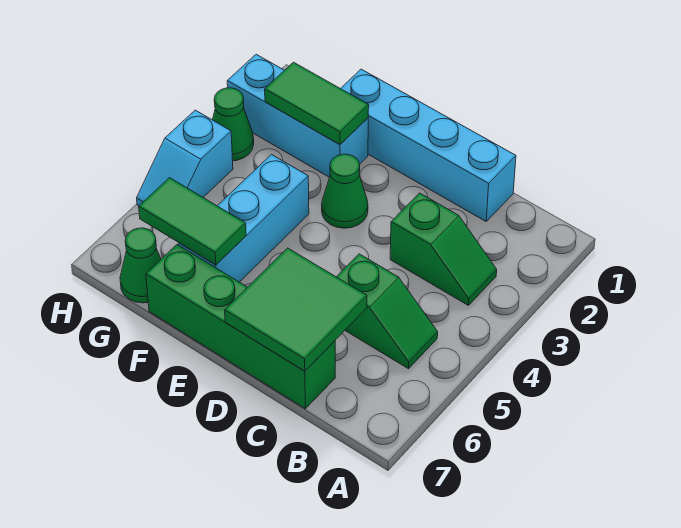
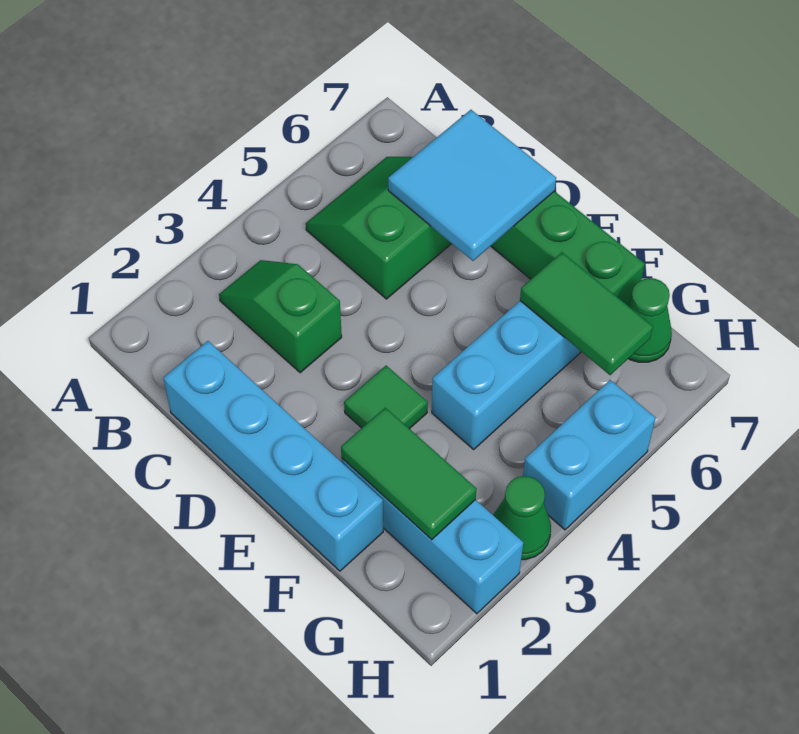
green 1x2 slope [337,254,438,369] -> green 2x2 slope [306,157,452,299]
green 2x2 tile [225,248,367,371] -> cyan 2x2 tile [388,110,556,261]
green 1x1 cone [322,154,368,228] -> green 1x1 tile [344,366,428,429]
cyan 1x2 slope [137,110,233,206] -> cyan 1x2 brick [523,380,656,530]

